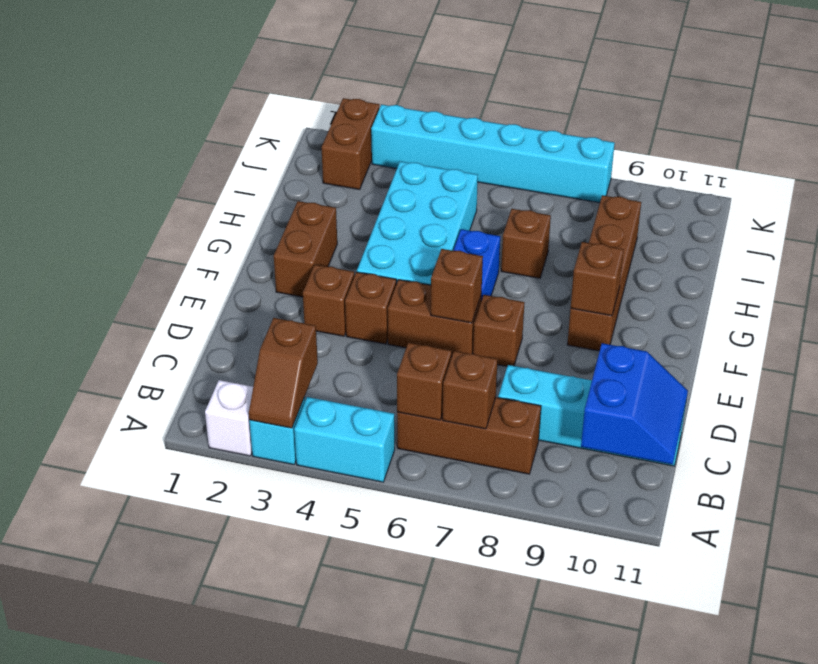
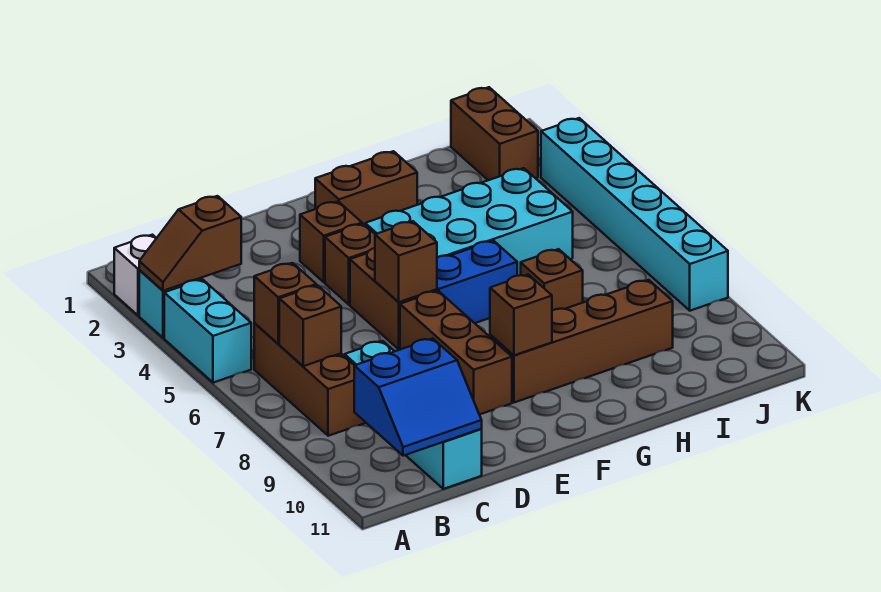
brown 1x1 brick [473,295,524,366] -> brown 1x3 brick [400,291,512,415]
brown 1x2 brick [322,98,379,189] -> brown 1x2 brick turned to [451,87,538,180]

